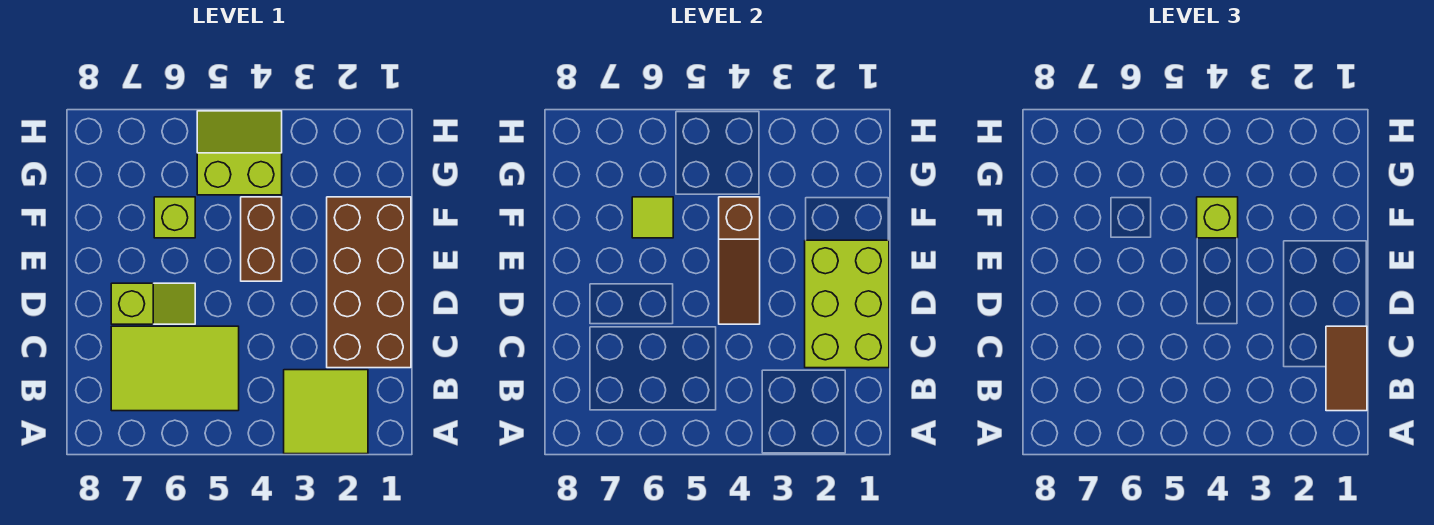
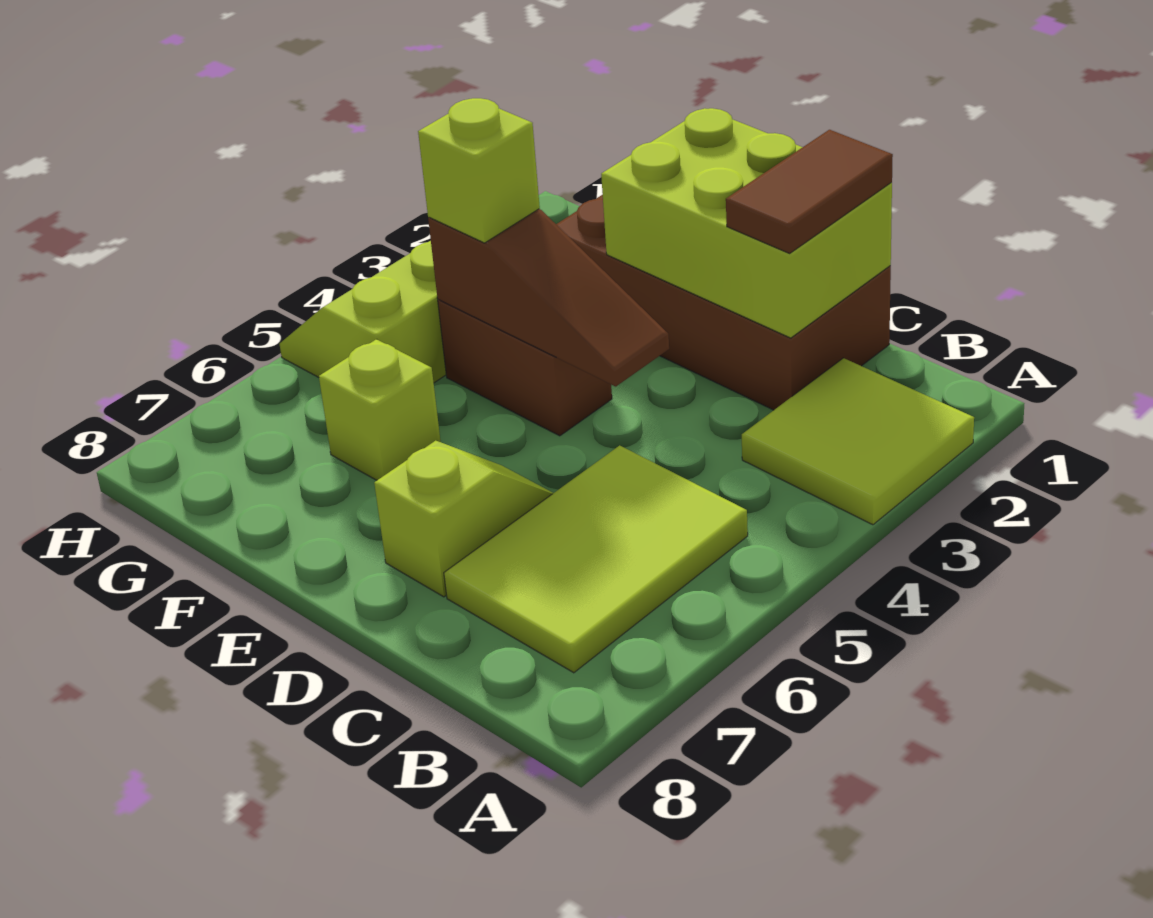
brown 1x2 tile [1326,326,1367,411] -> brown 1x2 tile turned to [726,130,893,253]
lime 1x1 tile [632,197,673,238] -> none

